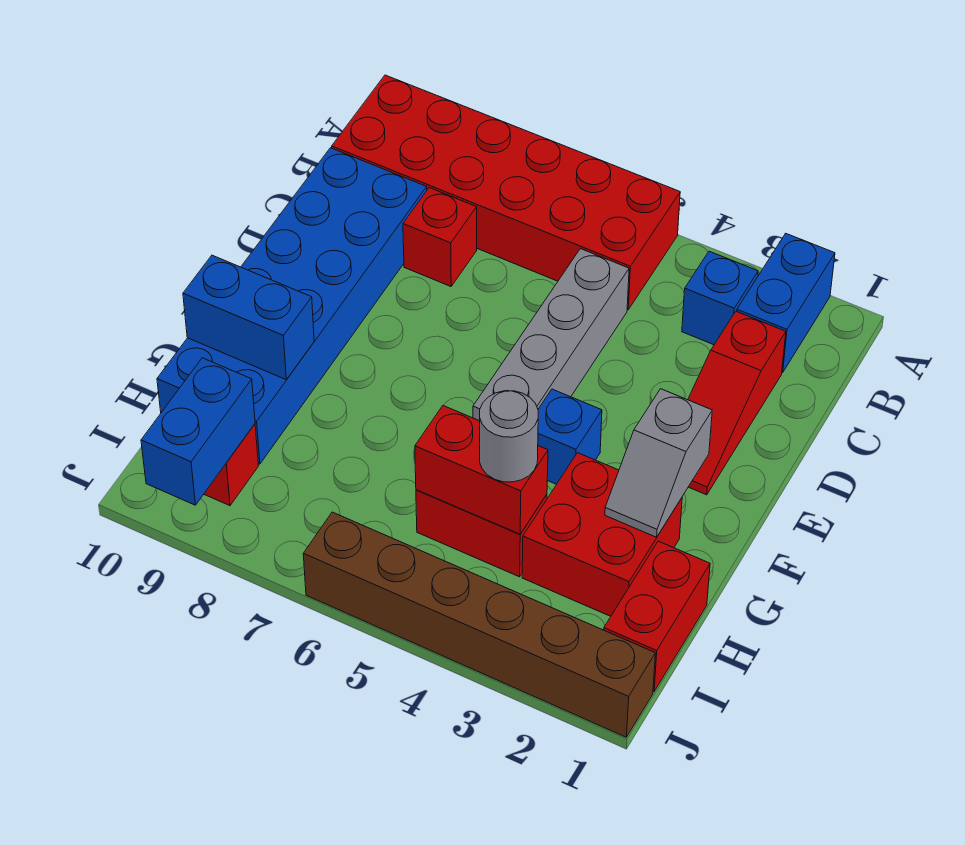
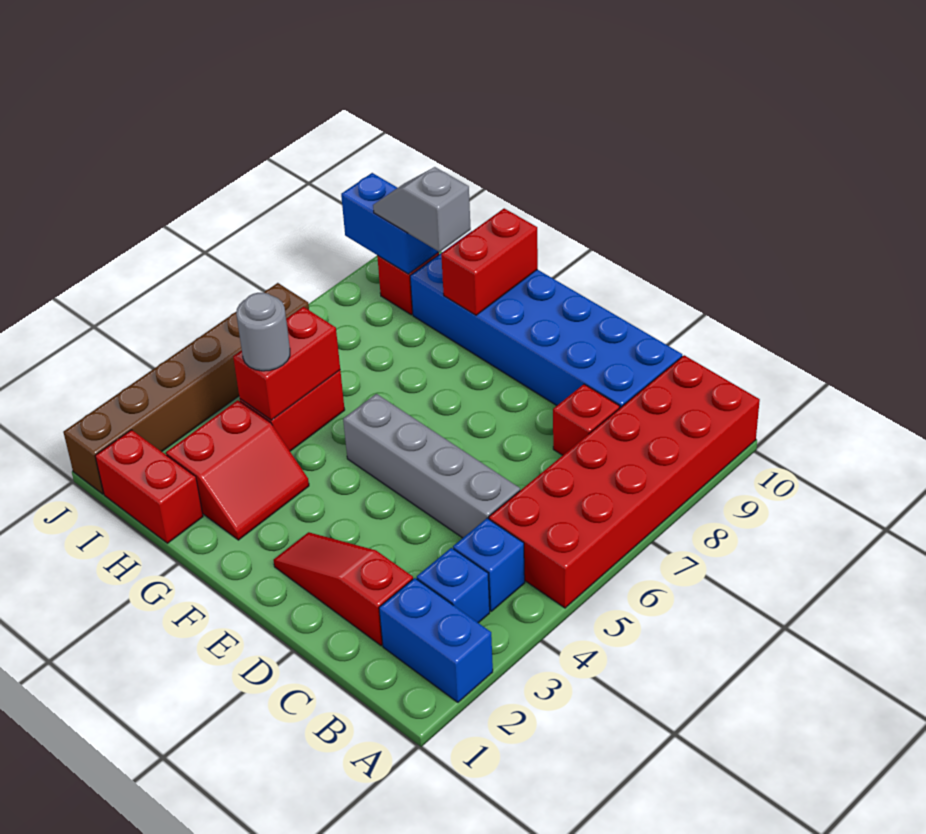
grey 1x2 slope [605,389,712,537] -> grey 1x2 slope moved to [373,167,471,252]
blue 1x1 brick [538,389,602,484] -> blue 1x1 brick moved to [453,518,525,611]
red 2x2 brick [522,453,682,616] -> red 2x2 slope [166,400,309,540]
blue 1x2 brick [183,255,314,380] -> red 1x2 brick [441,208,538,315]

